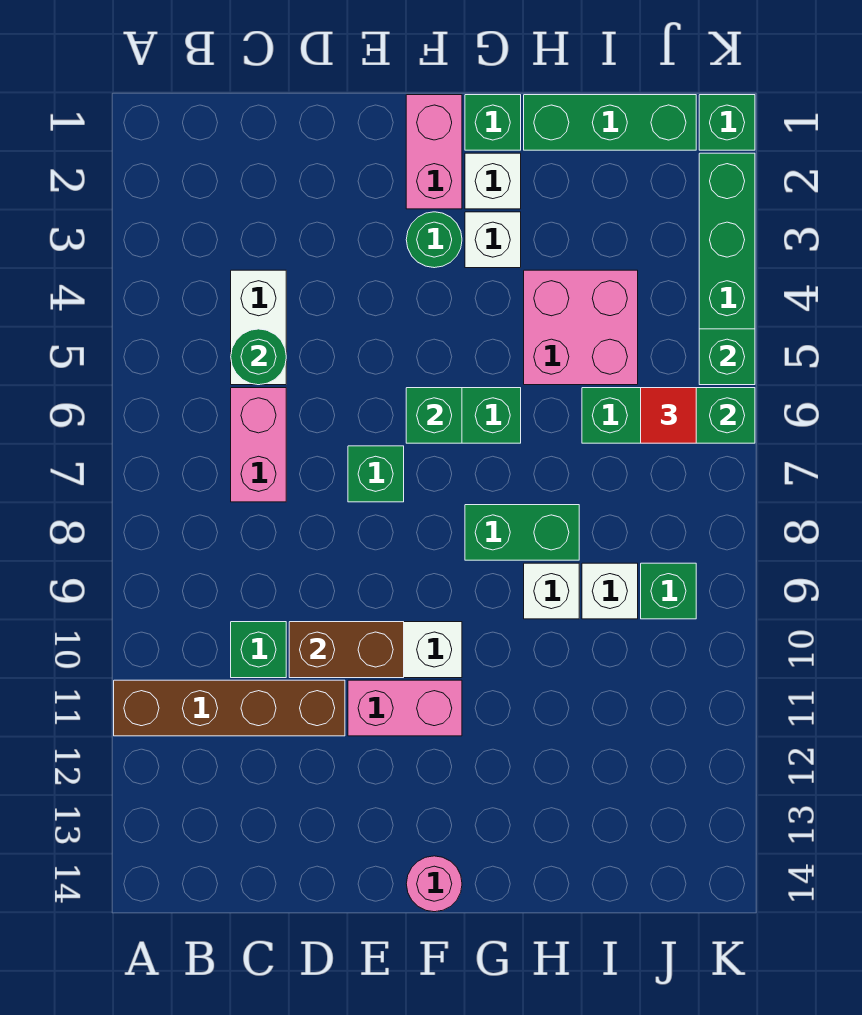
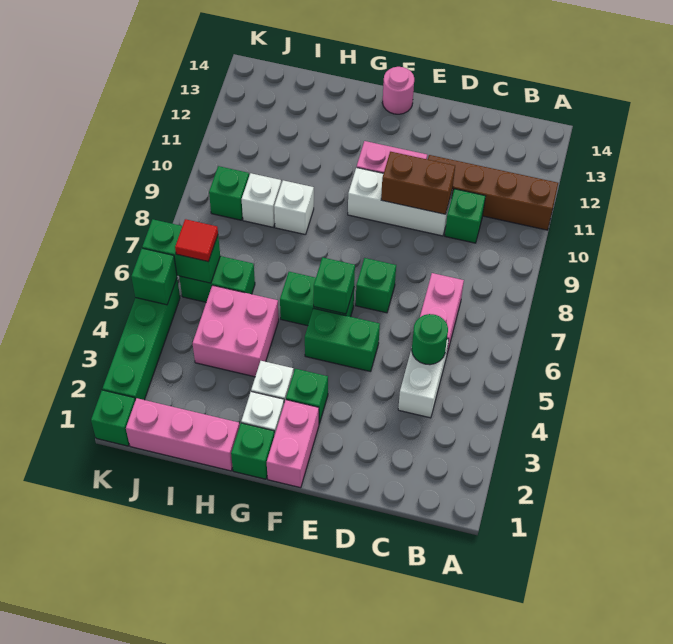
green 1x1 round brick [406,212,462,268] -> green 1x1 brick [286,369,328,424]
green 1x2 brick [465,505,579,560] -> green 1x2 brick moved to [305,308,380,372]
green 1x3 brick [524,95,696,150] -> pink 1x3 brick [126,398,239,471]

